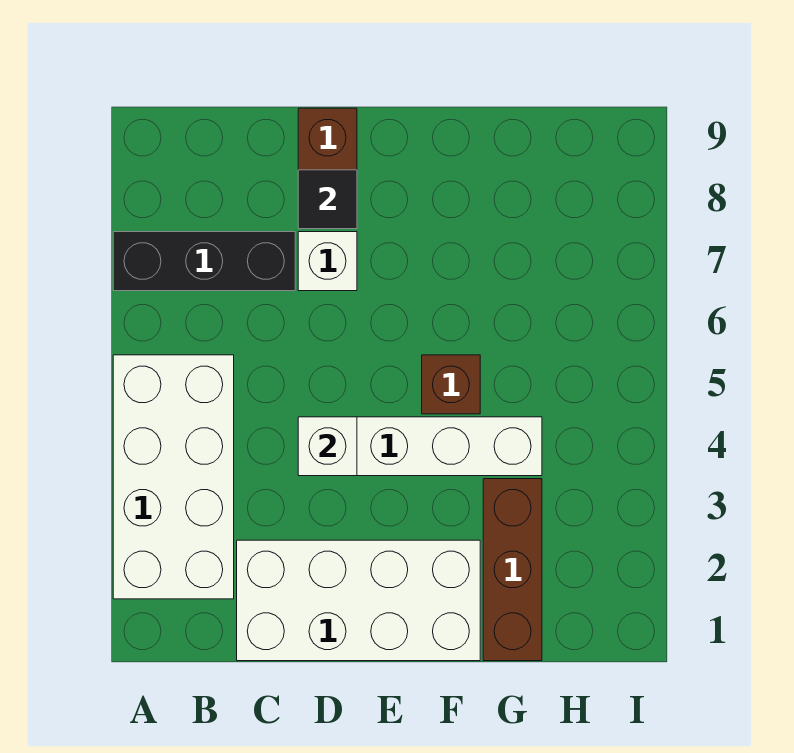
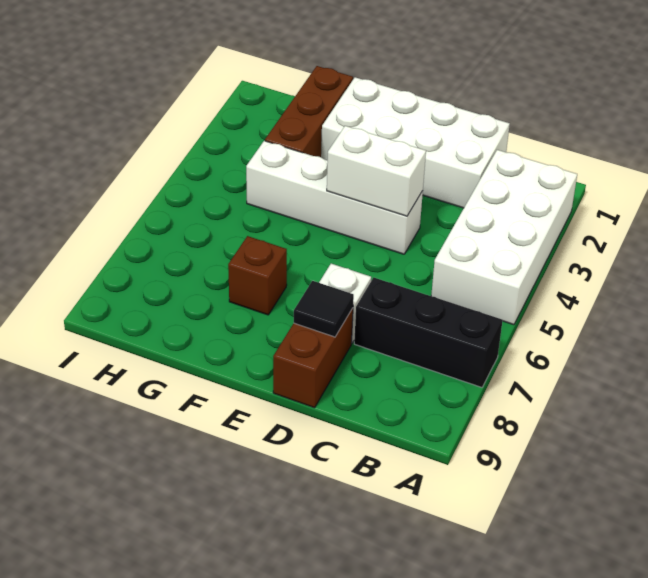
white 1x1 brick [298,417,357,476] -> white 1x2 brick [327,126,426,216]
brown 1x1 brick [422,355,480,414] -> brown 1x1 brick moved to [228,236,287,315]

